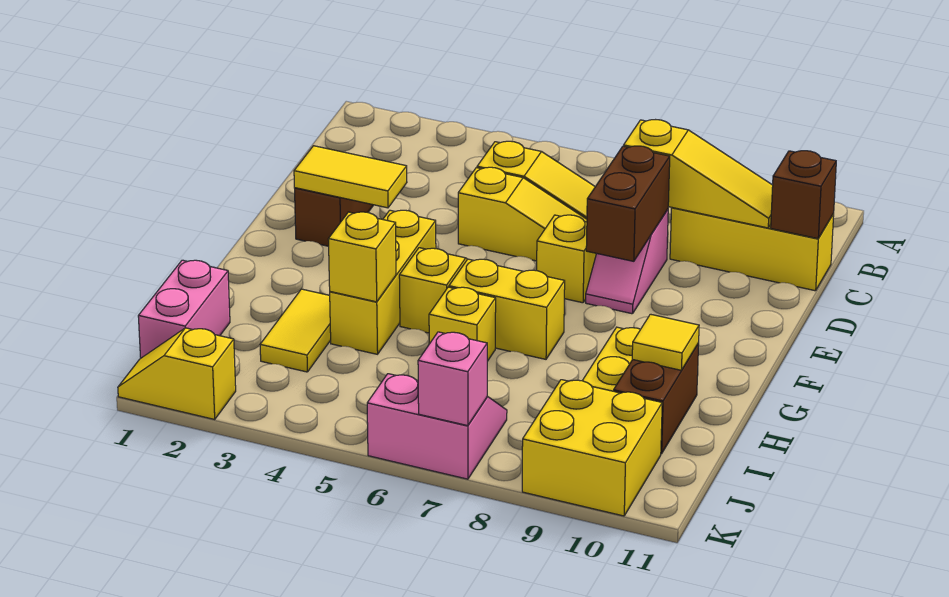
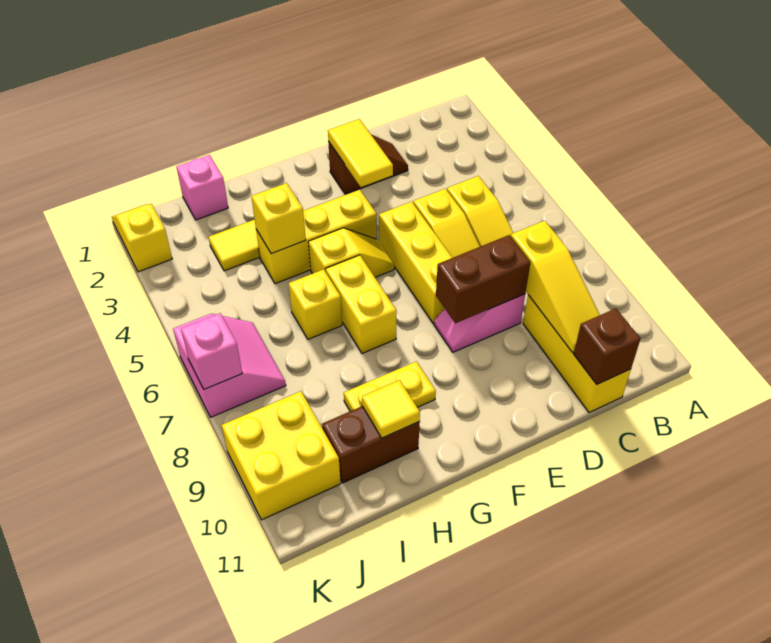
yellow 1x1 brick [537,215,597,303] -> yellow 1x3 brick [379,202,452,324]
pink 1x2 brick [138,260,230,358] -> pink 1x1 brick [177,155,228,220]

